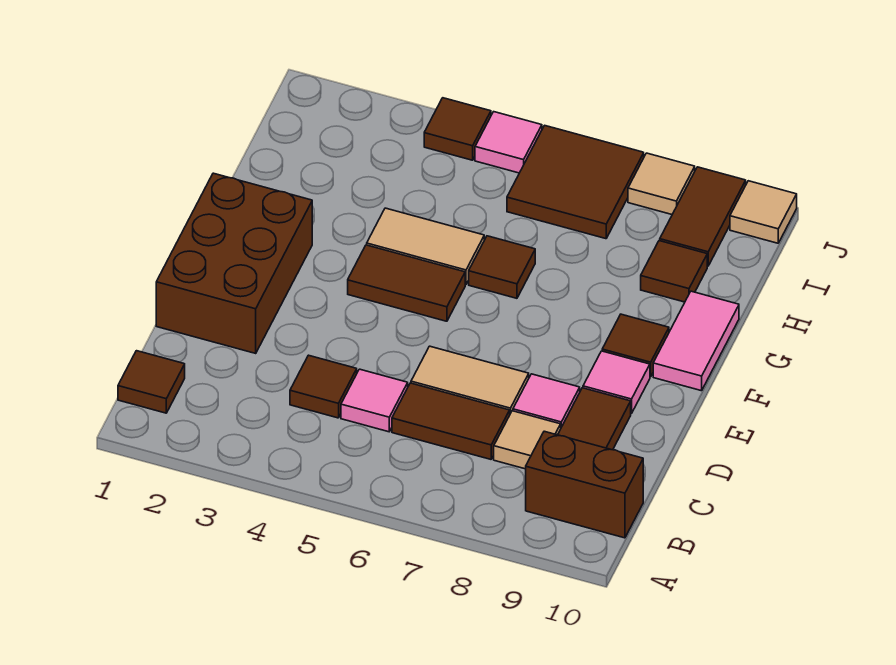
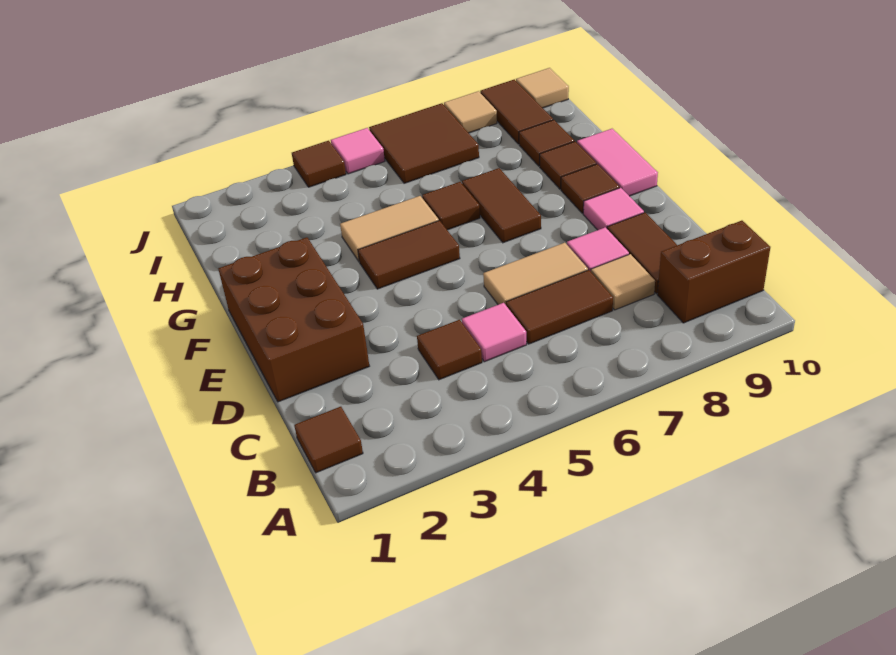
none -> brown 1x2 tile [462,168,541,243]
none -> brown 1x1 tile [540,142,596,189]

